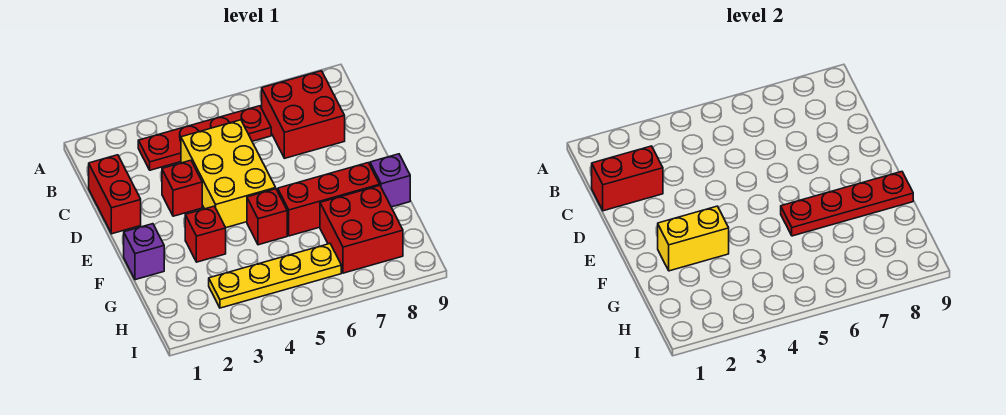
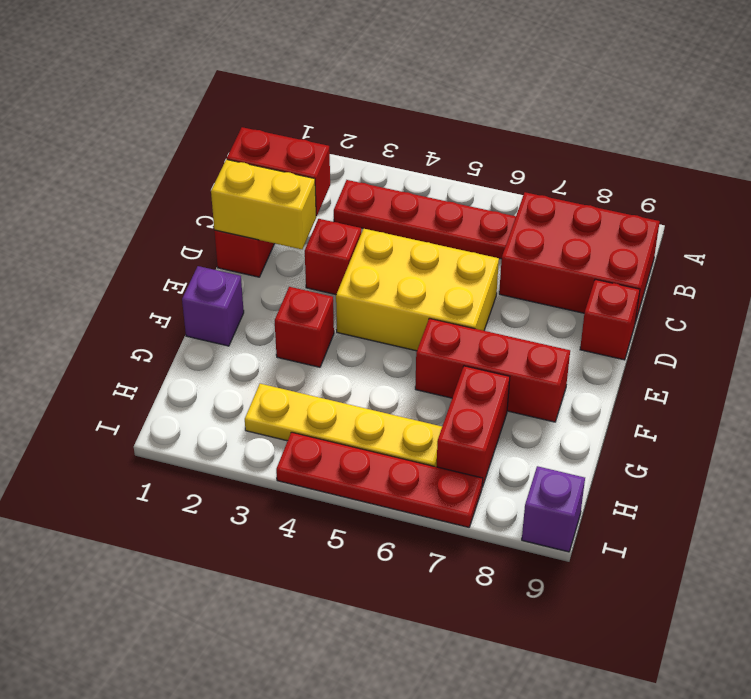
red 2x2 brick [262,71,345,158] -> red 2x3 brick [499,192,660,323]
yellow 2x3 brick [181,120,276,228] -> yellow 2x3 brick turned to [336,229,499,351]
yellow 1x2 brick [658,206,729,271] -> yellow 1x2 brick moved to [211,159,316,249]
red 1x1 brick [247,189,287,245] -> red 1x1 brick moved to [580,279,640,360]
red 1x4 plate [781,172,913,236] -> red 1x4 plate moved to [276,432,483,527]
purple 1x1 brick [370,154,410,207] -> purple 1x1 brick moved to [522,466,585,552]
red 2x2 brick [320,186,403,273] -> red 1x2 brick [437,366,510,487]

